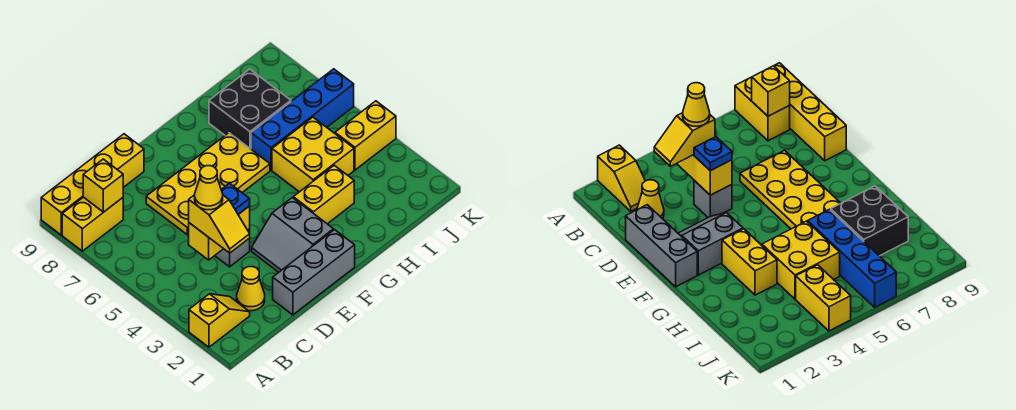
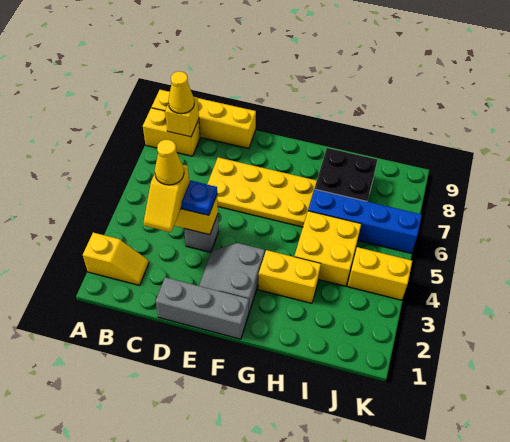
yellow 1x1 cone [237,267,265,311] -> yellow 1x1 cone moved to [168,71,194,114]

